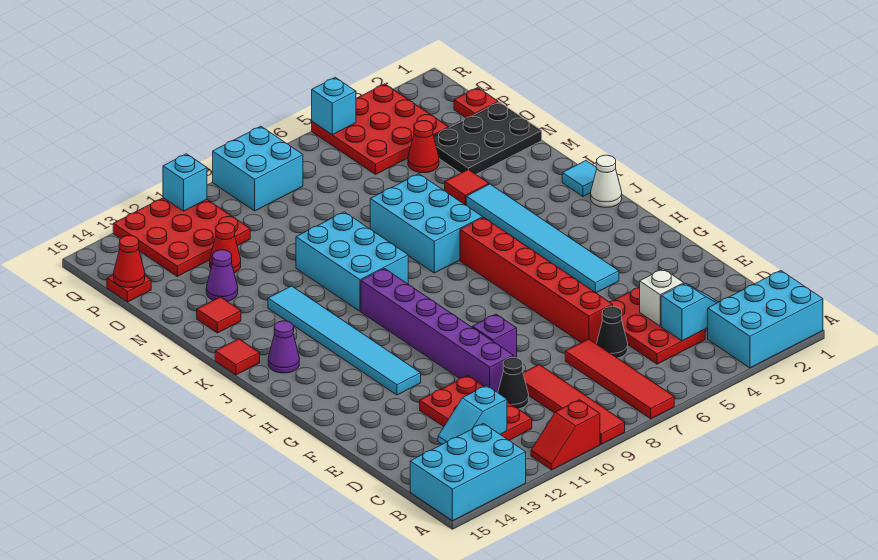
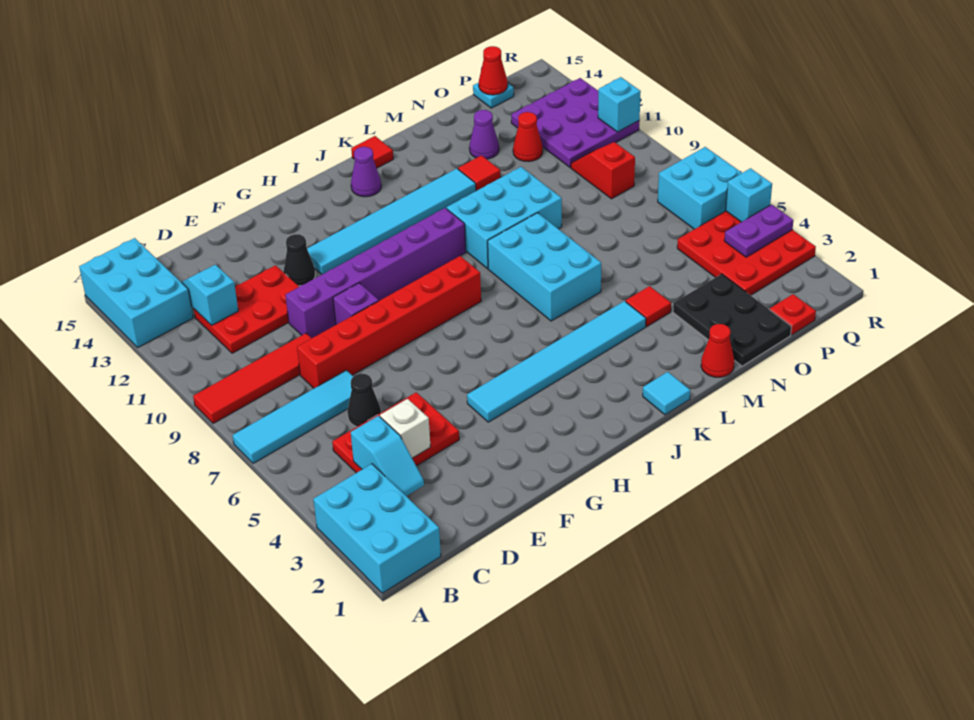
red 1x4 tile [565,339,674,419] -> cyan 1x4 tile [232,370,353,463]
red 1x2 slope [531,400,600,470] -> red 1x2 slope moved to [571,142,635,199]
black 1x1 cone [498,358,529,409] -> black 1x1 cone moved to [284,234,315,286]
red 1x6 brick [460,217,613,344] -> red 1x6 brick moved to [297,256,481,388]
white 1x1 cone [591,155,622,207] -> none
cyan 2x3 brick [370,174,483,273] -> cyan 2x3 brick turned to [488,213,601,321]
red 1x1 tile [197,297,241,333] -> red 1x1 tile moved to [458,155,501,191]
red 1x1 cone [408,121,439,173] -> red 1x1 cone moved to [701,324,734,377]
red 3x3 plate [113,198,250,276] -> purple 3x3 plate [511,78,640,167]
red 1x1 plate [107,275,151,302] -> cyan 1x1 plate [473,83,514,108]
none -> purple 1x2 plate [724,204,793,257]
cyan 2x2 brick [213,126,303,211] -> cyan 2x2 brick moved to [658,147,742,229]

